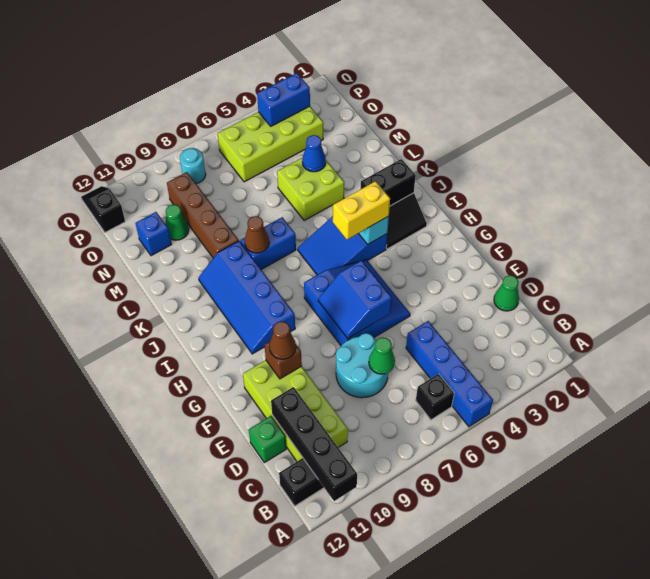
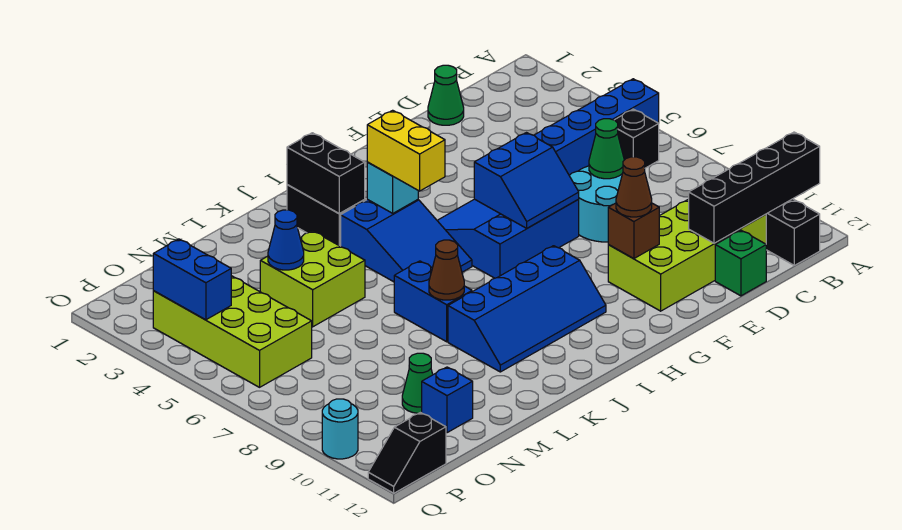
brown 1x4 brick [167,172,239,258] -> none
cyan 1x1 round brick [180,148,206,184] -> cyan 1x1 round brick moved to [322,399,358,459]

